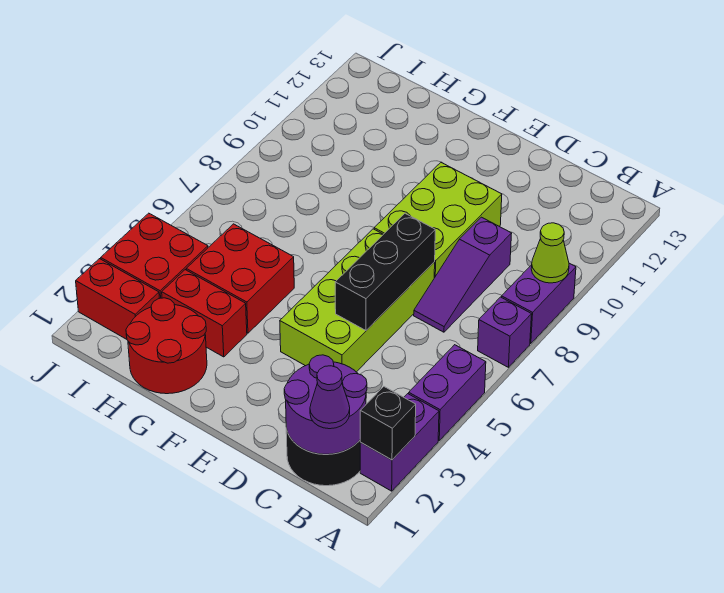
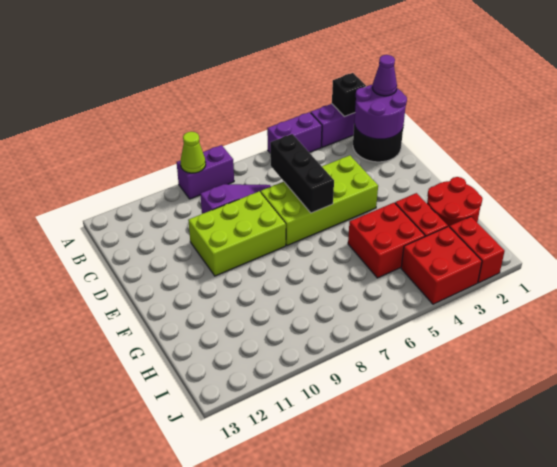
purple 1x1 brick [478,297,532,367] -> none
black 1x3 brick [335,213,435,330] -> black 1x3 brick turned to [270,134,334,213]

